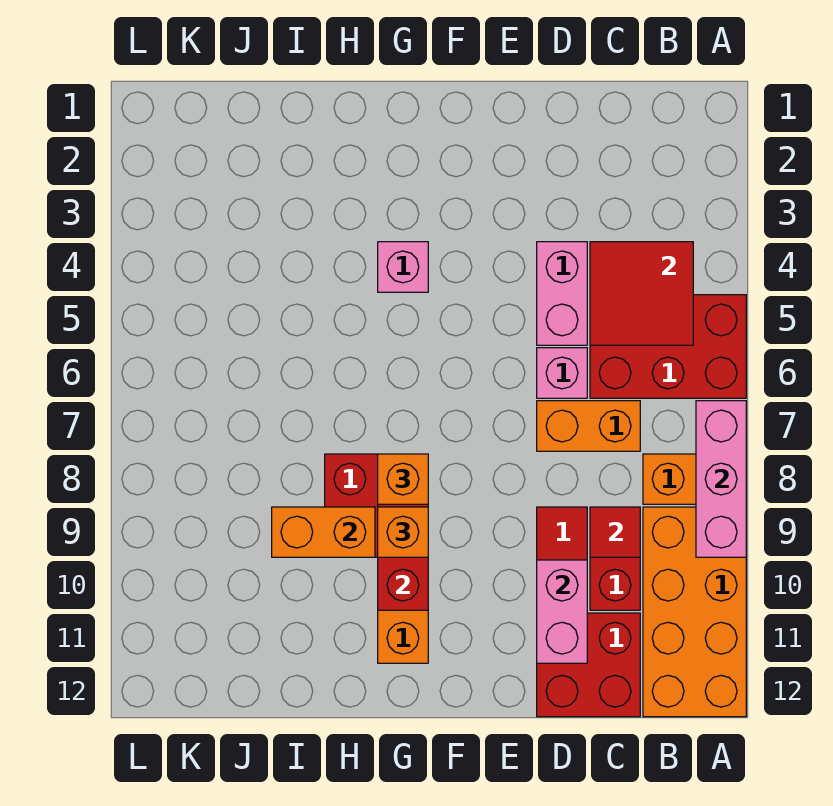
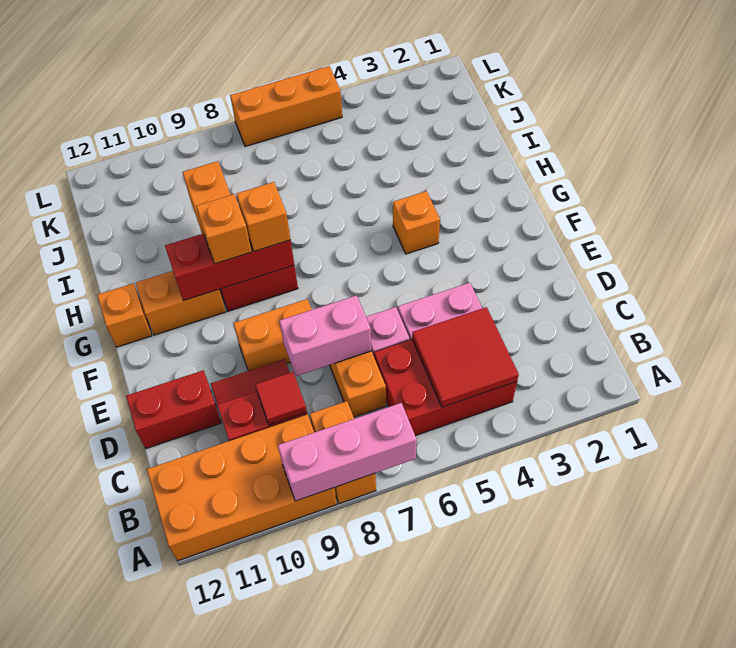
red 2x3 brick [590,295,746,398] -> red 2x3 brick turned to [374,340,517,436]
red 2x2 brick [537,613,640,717] -> red 1x2 brick [126,370,221,449]
pink 1x2 brick [537,560,587,663] -> pink 1x2 brick moved to [279,295,371,376]
none -> orange 1x2 brick [233,299,312,371]
pink 1x1 brick [378,242,428,292] -> orange 1x1 brick [393,191,440,254]
none -> orange 1x1 brick [97,283,152,347]
none -> orange 1x3 brick [230,66,342,147]

